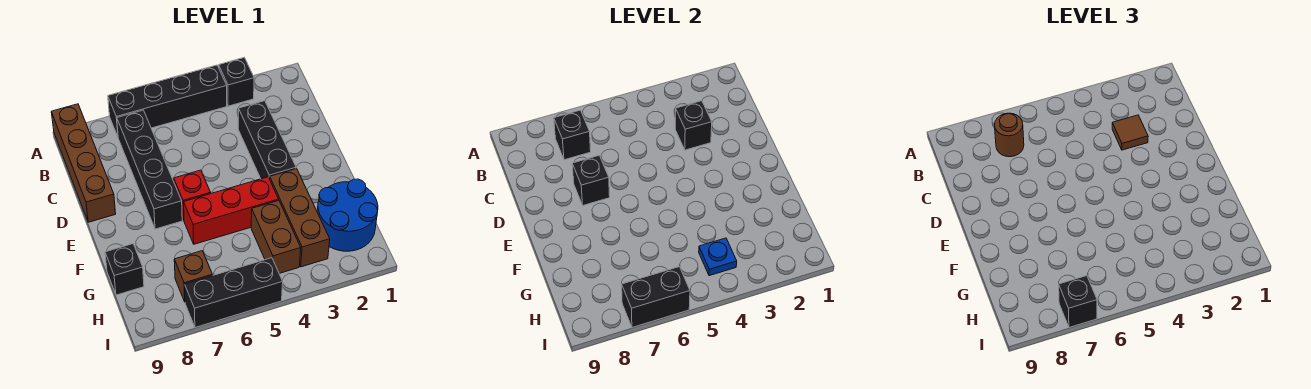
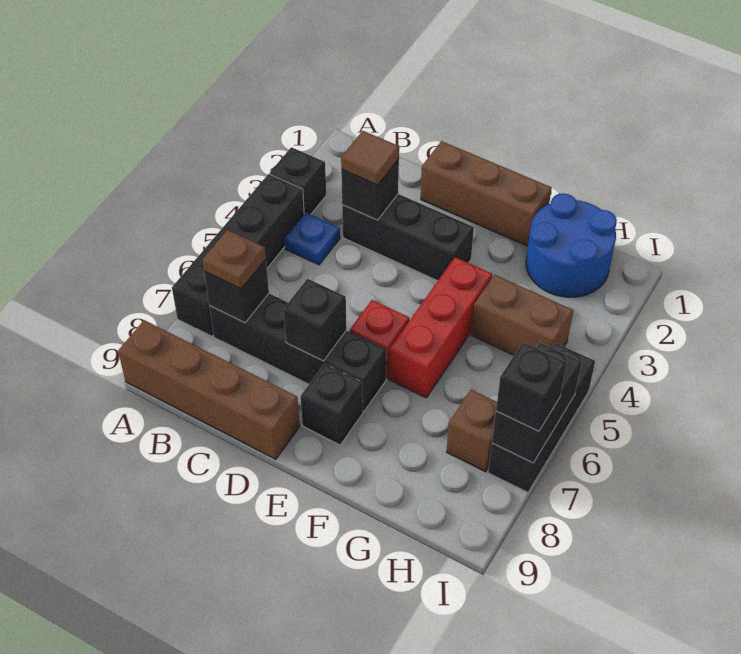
brown 1x1 round brick [994,113,1024,157] -> brown 1x1 plate [202,230,266,289]
brown 1x3 brick [270,169,330,267] -> brown 1x3 brick moved to [421,141,552,246]
black 1x1 brick [105,244,144,295] -> black 1x1 brick moved to [301,364,363,445]
blue 1x1 plate [699,238,737,276] -> blue 1x1 plate moved to [284,213,340,265]

